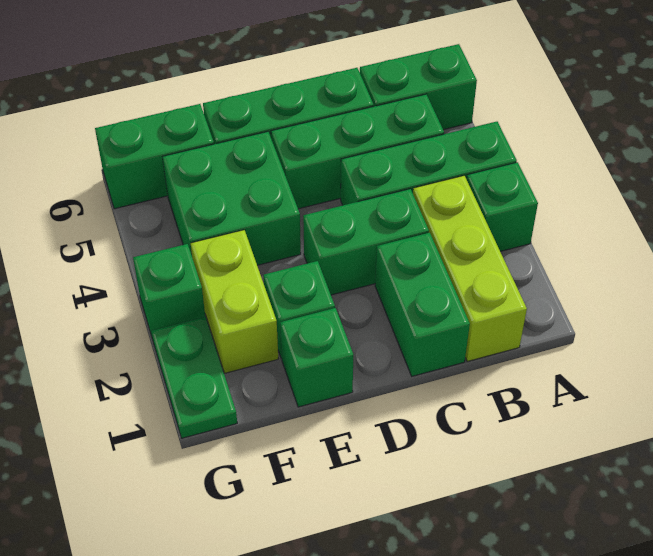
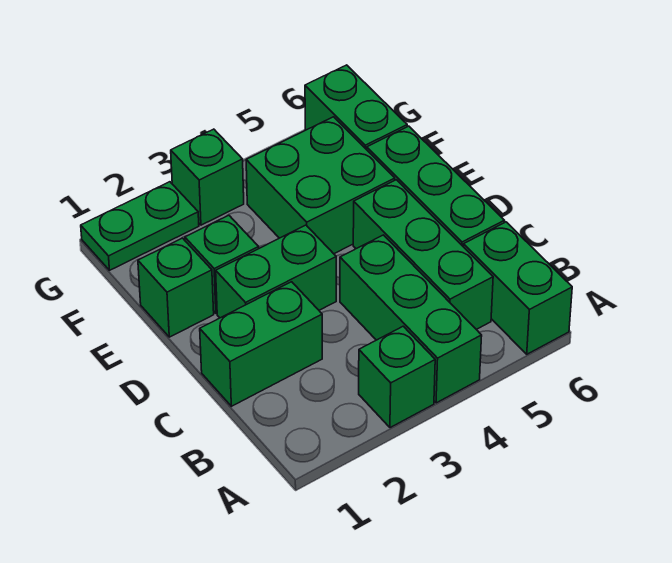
lime 1x3 brick [413,176,527,361] -> none
green 1x2 brick [303,189,429,295] -> green 1x2 brick turned to [216,225,336,318]
lime 1x2 brick [191,230,278,373] -> none

